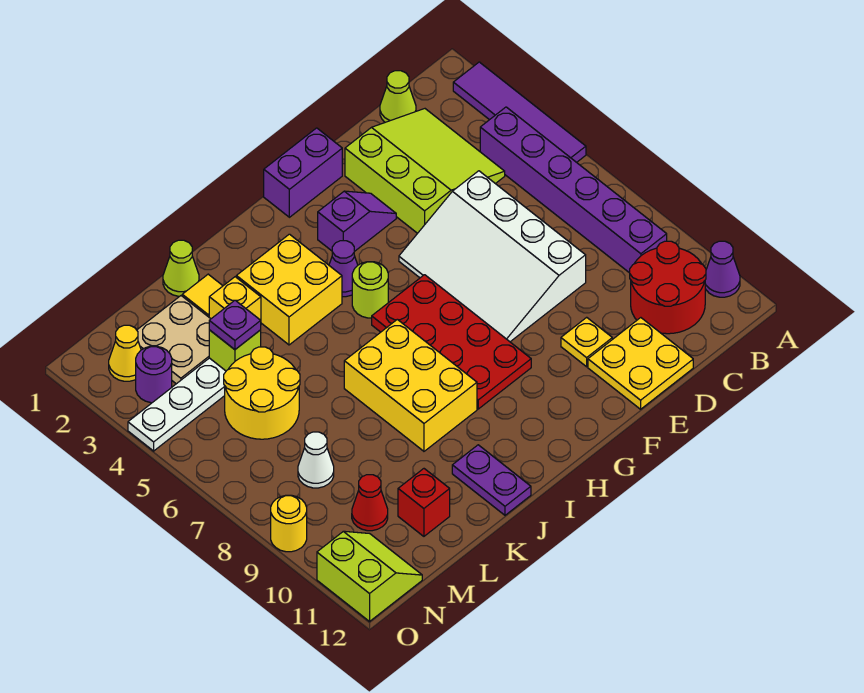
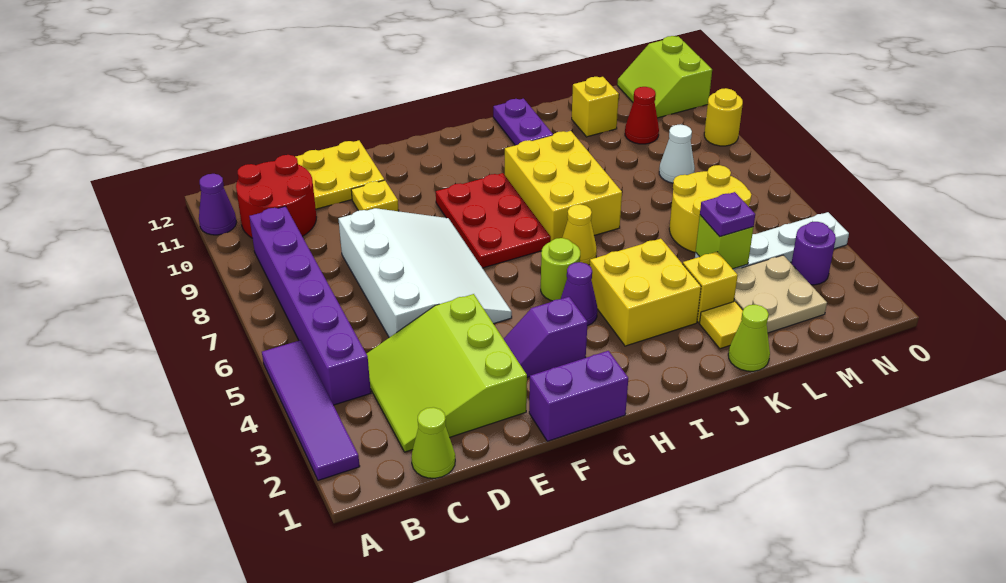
red 2x4 plate [372,275,531,409] -> red 2x3 plate [436,173,551,268]
red 1x1 brick [398,469,450,536] -> yellow 1x1 brick [572,77,619,137]
yellow 1x1 cone [109,325,141,381] -> yellow 1x1 cone moved to [562,204,597,265]

